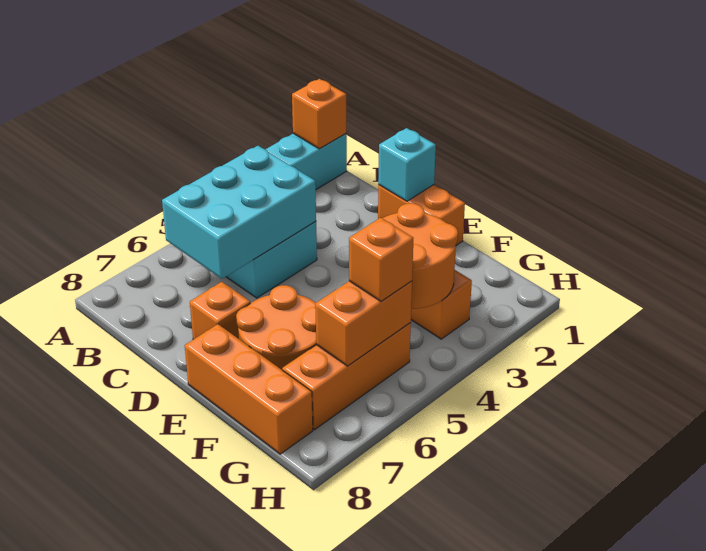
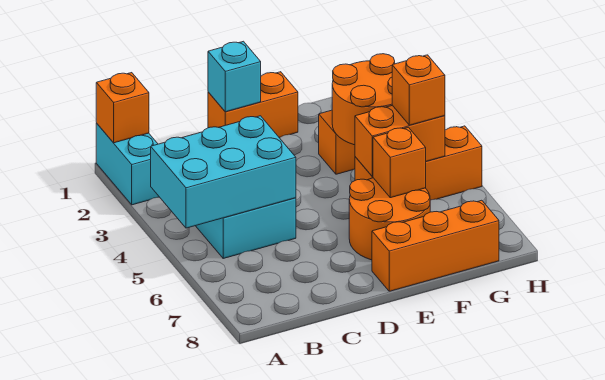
cyan 2x3 brick [162,146,316,279] -> cyan 2x3 brick turned to [151,116,296,228]
orange 1x1 brick [190,282,250,339] -> orange 1x1 brick moved to [373,127,426,198]
orange 1x3 brick [282,323,411,430] -> orange 1x3 brick turned to [355,126,482,200]
orange 1x2 brick [315,281,412,366] -> orange 1x2 brick turned to [355,105,445,176]

